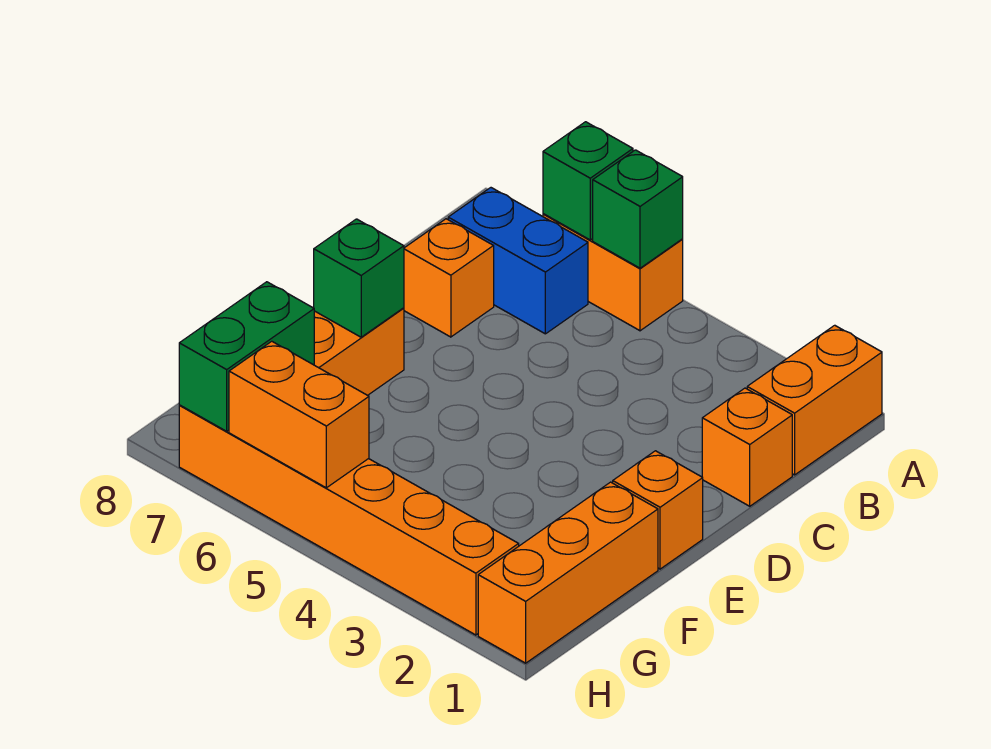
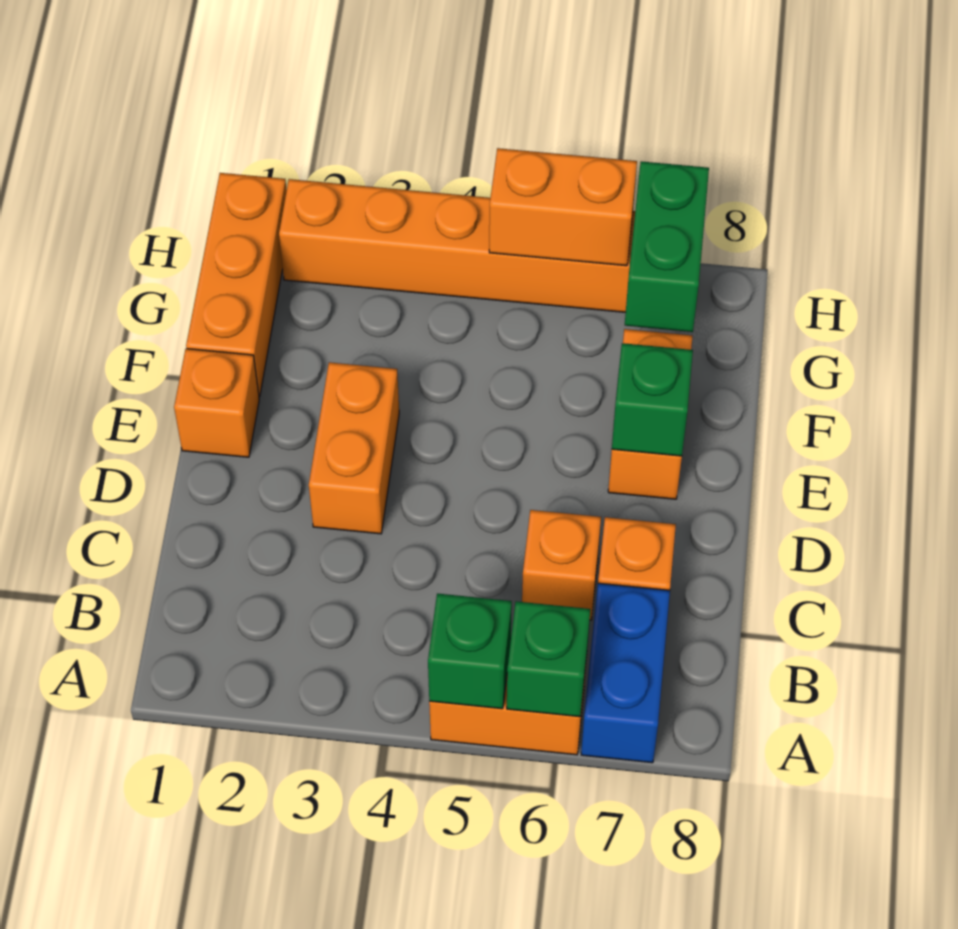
orange 1x2 brick [747,325,882,475] -> orange 1x2 brick moved to [309,362,399,534]
blue 1x2 brick [448,188,588,334] -> blue 1x2 brick turned to [581,583,670,763]
orange 1x1 brick [702,388,792,506] -> orange 1x1 brick moved to [522,510,601,620]

